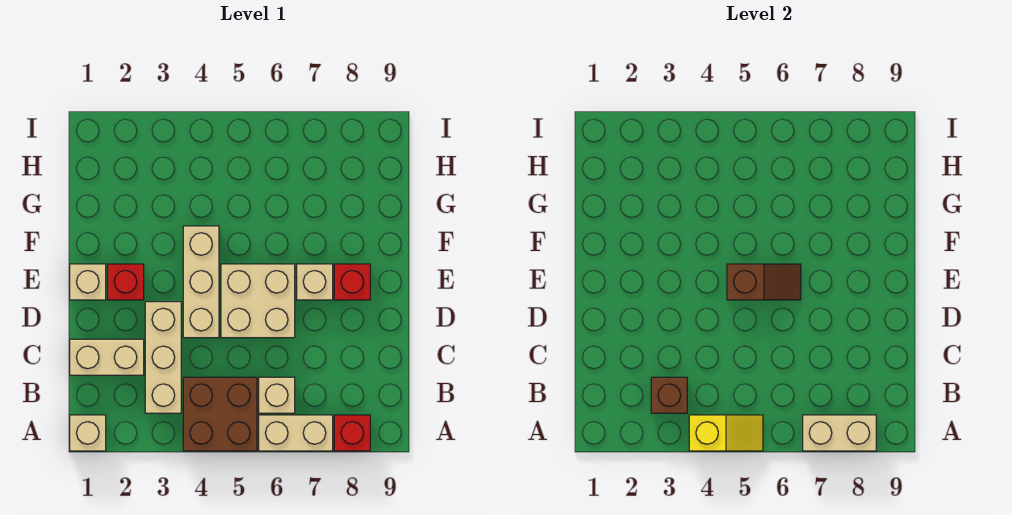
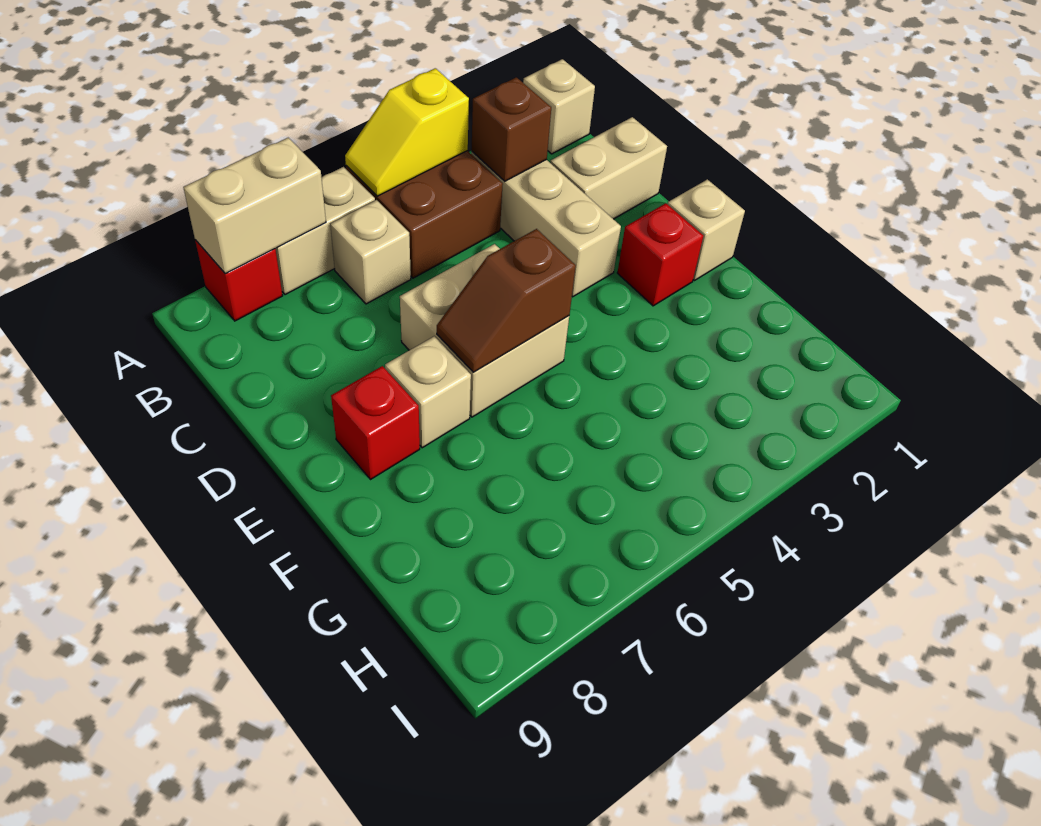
tan 1x3 brick [183,226,219,338] -> none

